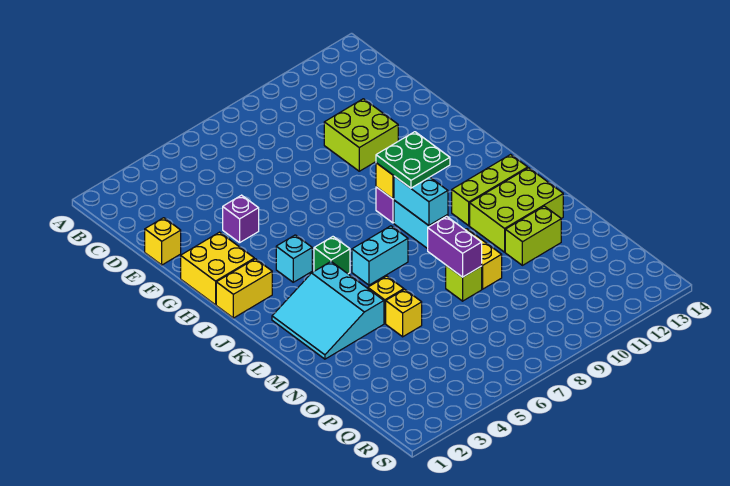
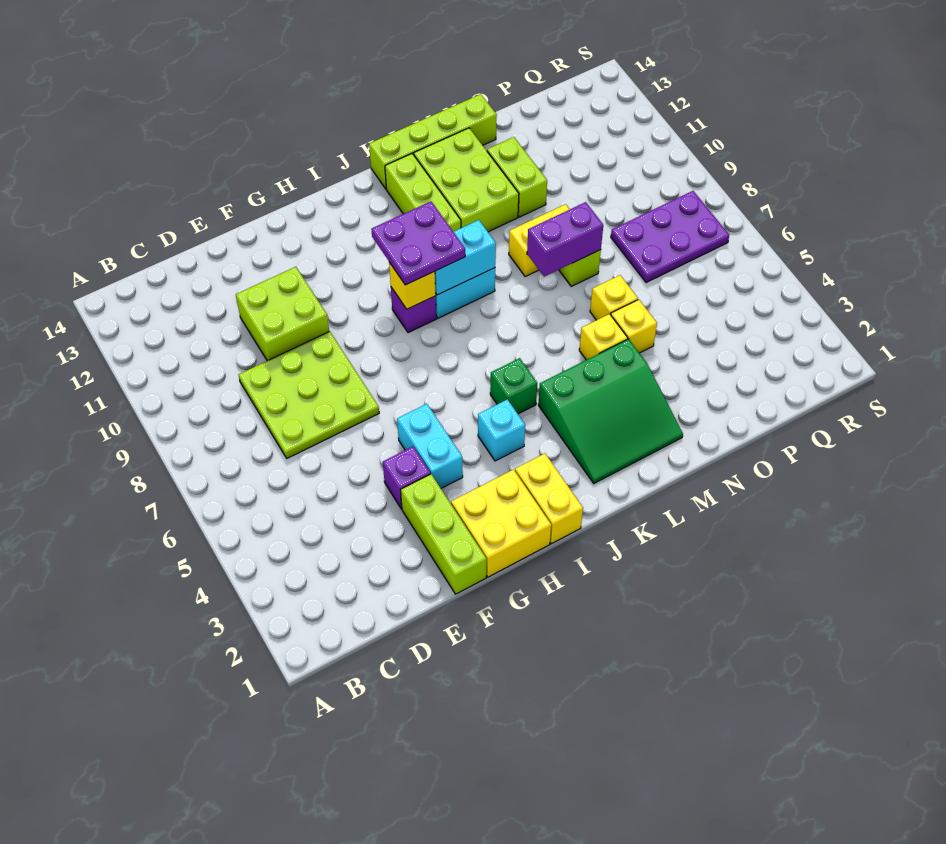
none -> lime 3x3 plate [239,331,379,458]
yellow 1x1 brick [145,218,181,265] -> yellow 1x1 brick moved to [590,275,638,320]
none -> lime 1x3 brick [401,474,486,594]
green 2x2 plate [376,132,450,188] -> purple 2x2 plate [371,201,465,285]
cyan 3x3 slope [272,262,384,359] -> green 3x3 slope [538,339,683,483]
cyan 1x2 brick [352,226,408,285] -> cyan 1x2 brick moved to [397,404,463,488]
none -> lime 1x4 brick [369,94,497,189]
none -> purple 2x3 plate [611,191,729,283]

